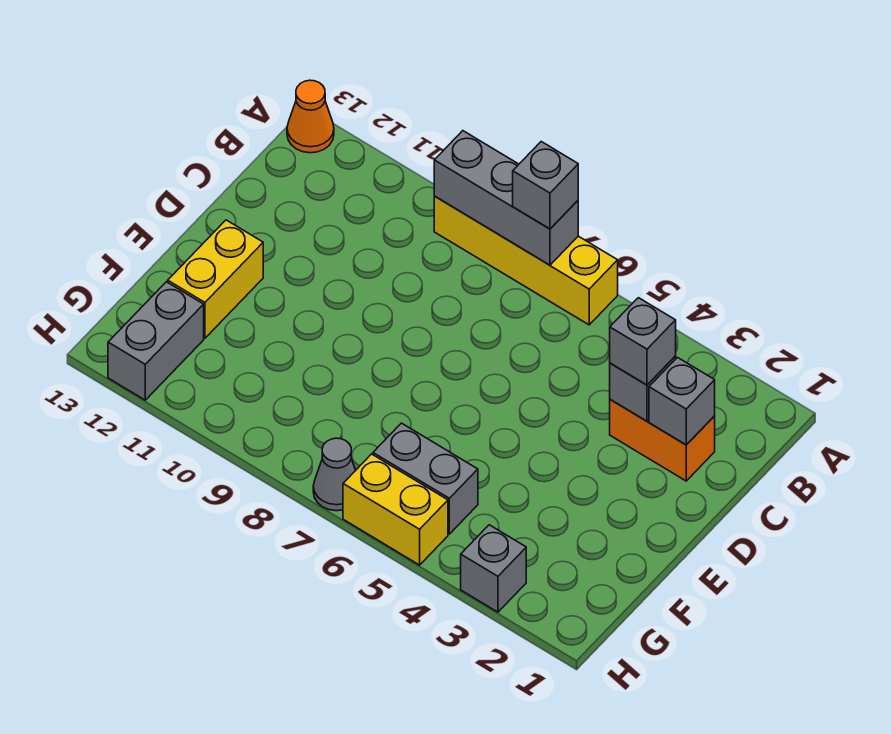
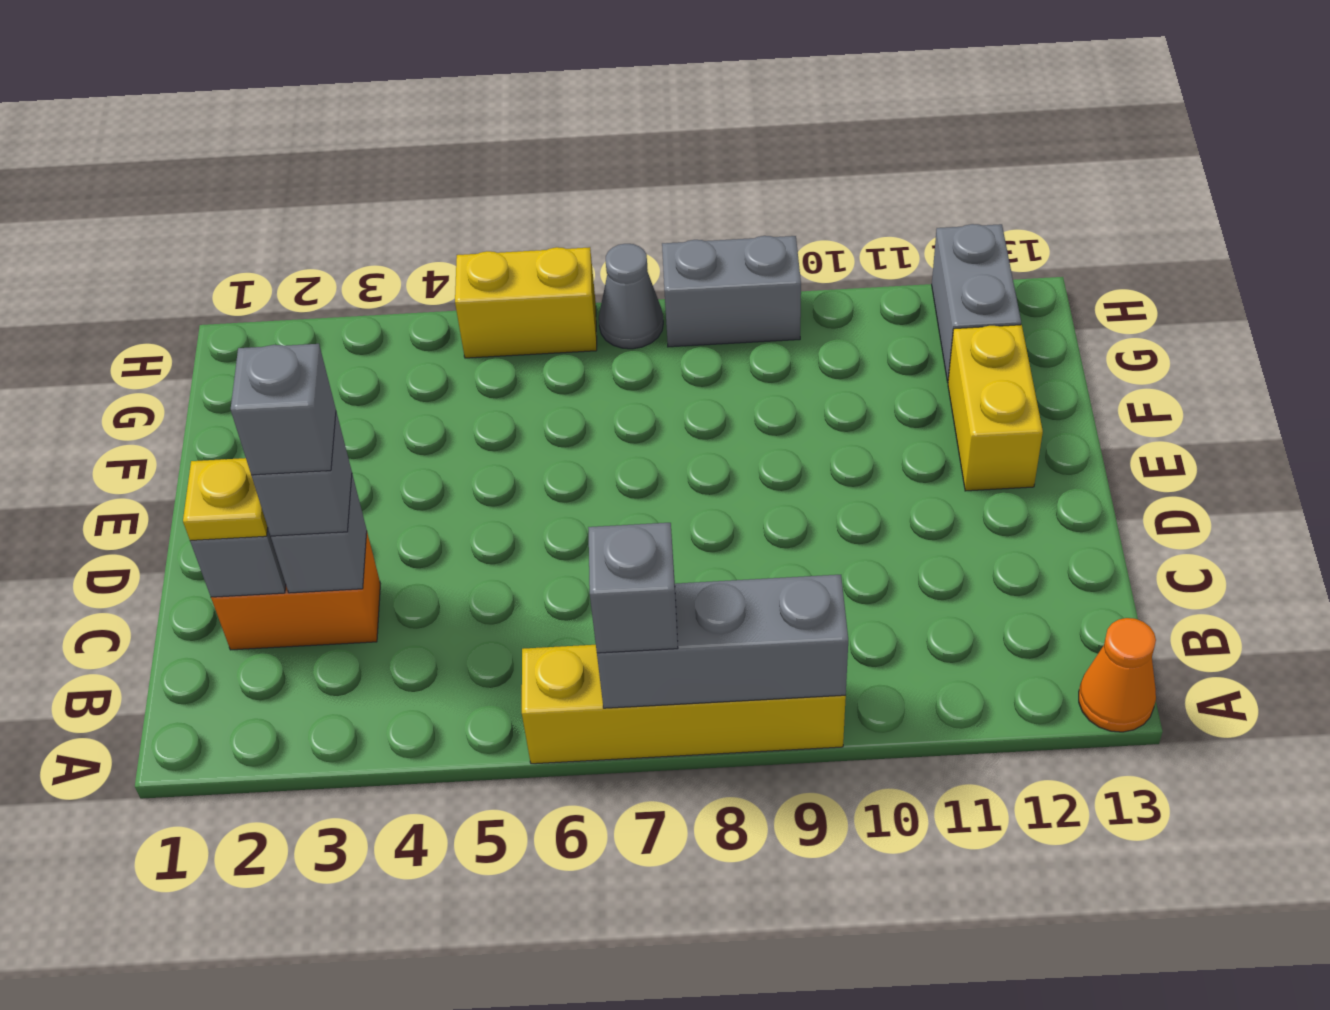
none -> yellow 1x1 plate [183,458,268,541]
grey 1x2 brick [373,423,478,534] -> grey 1x2 brick moved to [662,236,801,347]
grey 1x1 brick [461,525,526,612] -> grey 1x1 brick moved to [231,344,336,475]

